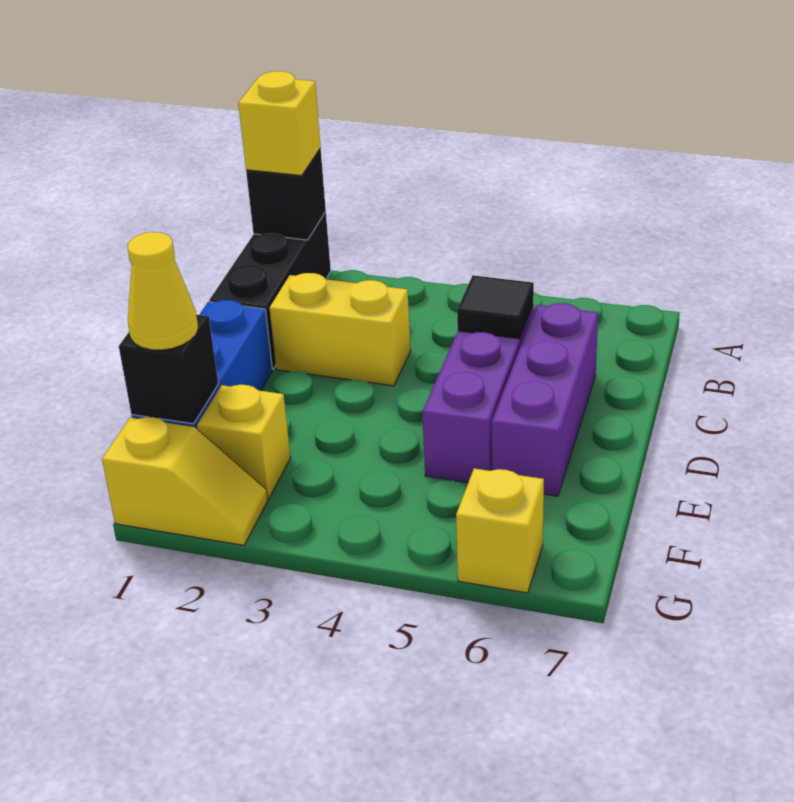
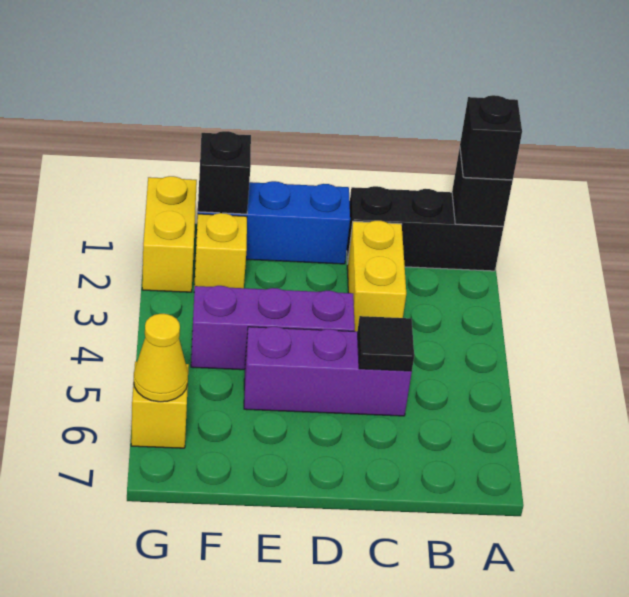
yellow 1x1 brick [238,71,321,176] -> black 1x1 brick [460,95,522,180]
purple 1x3 brick [492,303,598,496] -> purple 1x3 brick moved to [191,286,355,370]
yellow 1x1 cone [128,232,198,350] -> yellow 1x1 cone moved to [134,314,188,402]
yellow 1x2 slope [102,417,268,545] -> yellow 1x2 brick [142,176,197,292]

